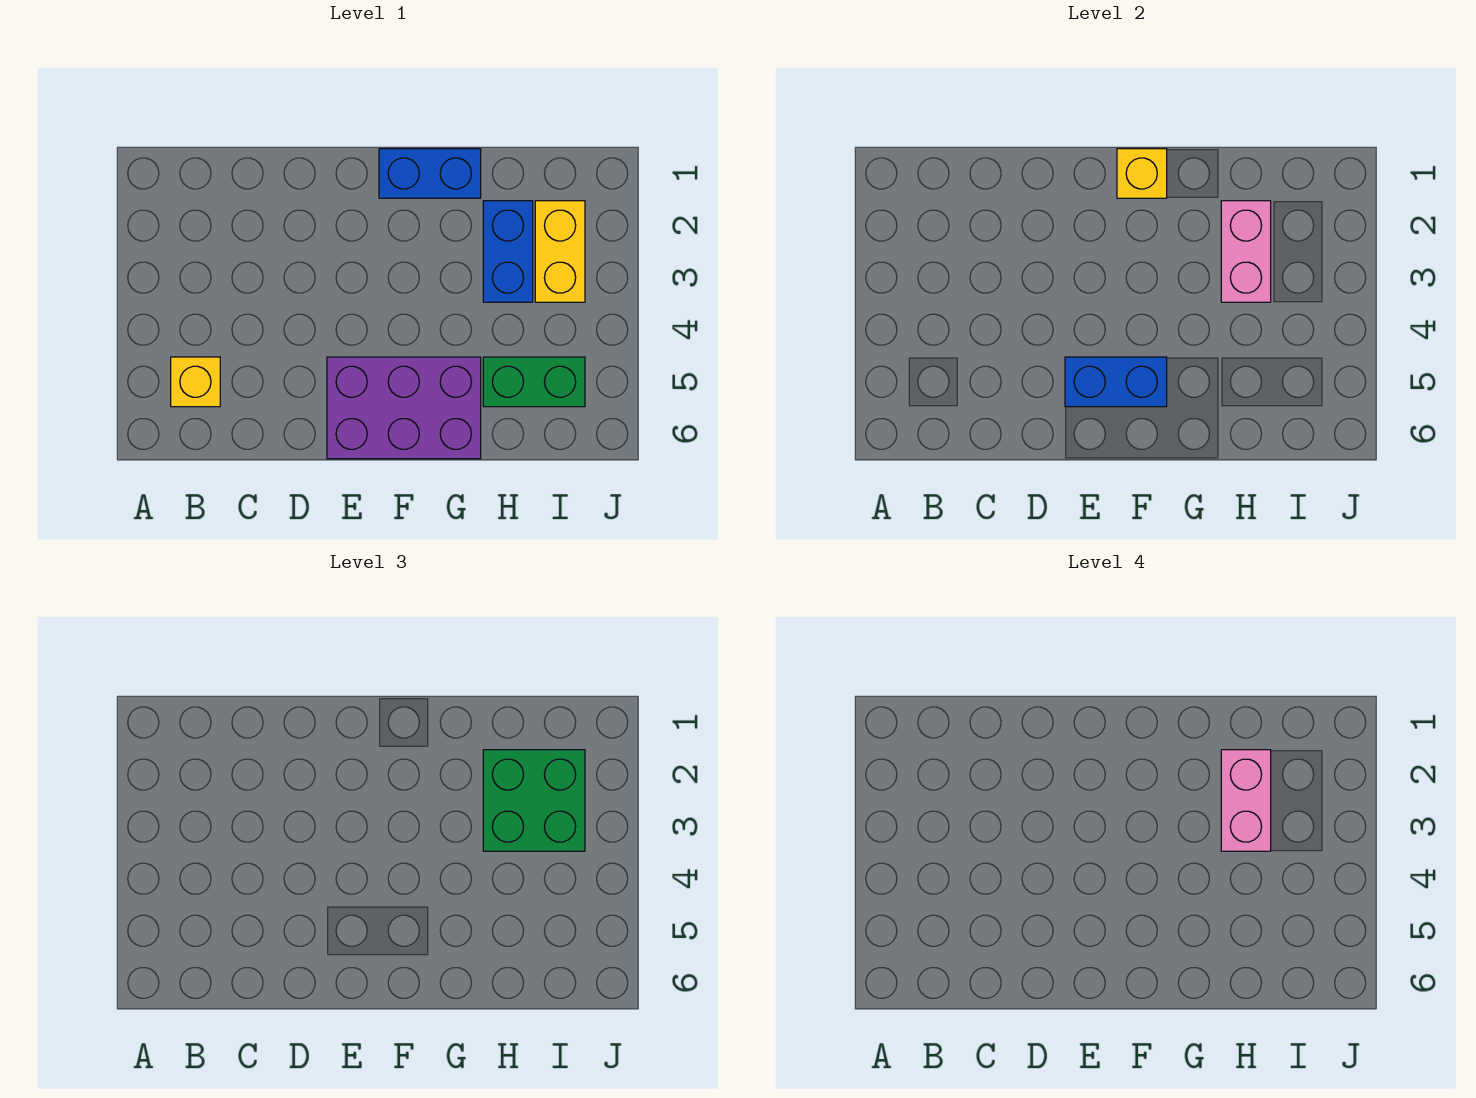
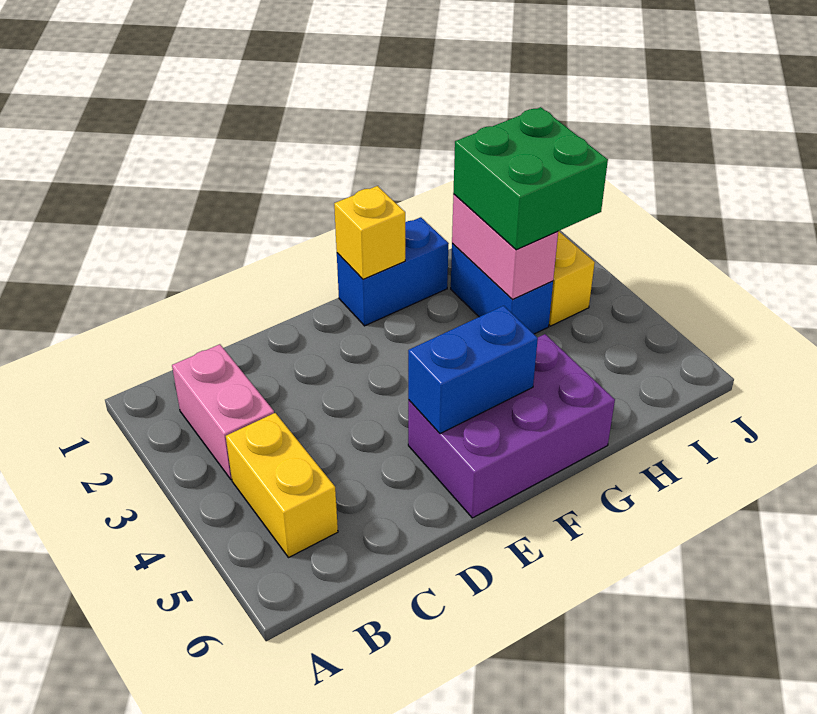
yellow 1x1 brick [171,357,220,407] -> yellow 1x2 brick [226,413,338,557]
pink 1x2 brick [1221,750,1271,851] -> pink 1x2 brick moved to [172,344,274,480]
green 1x2 brick [483,357,585,407] -> none

